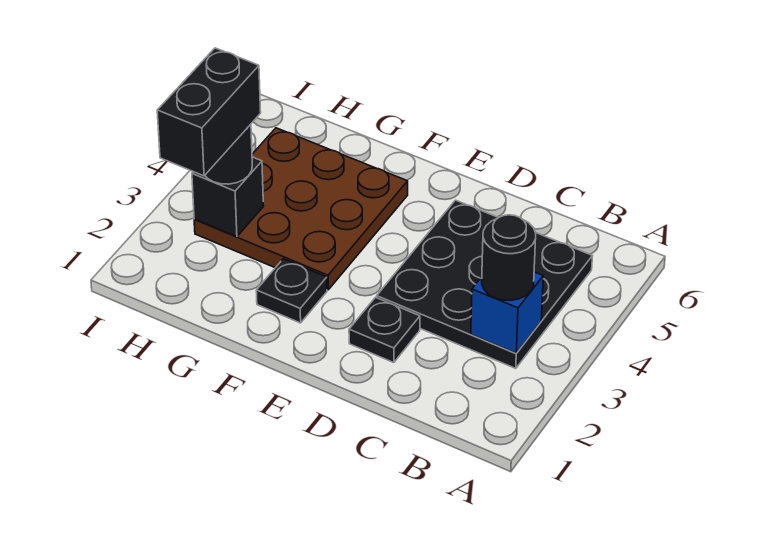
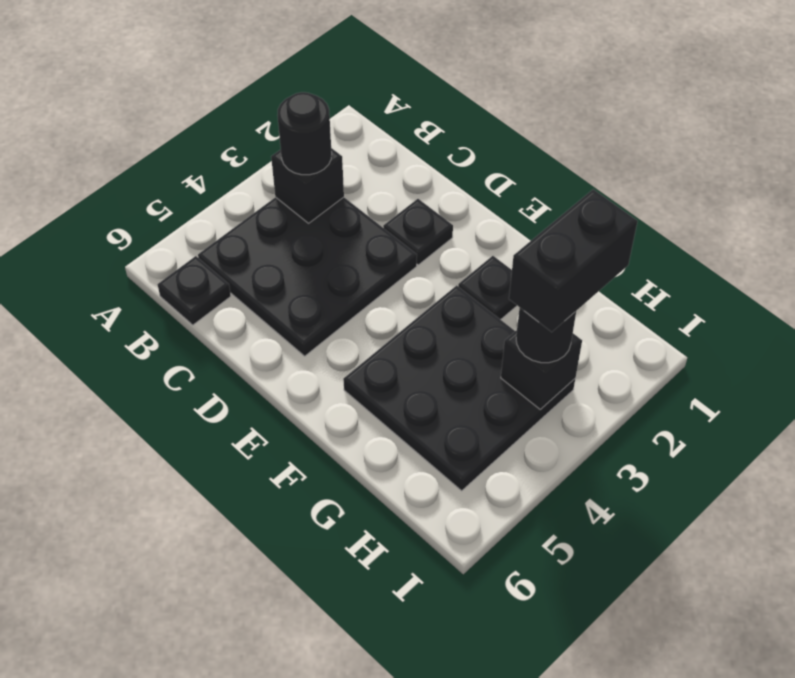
blue 1x1 brick [471,272,543,353] -> black 1x1 brick [271,148,344,223]
none -> black 1x1 plate [158,256,231,325]
brown 3x3 plate [194,128,408,290] -> black 3x3 plate [343,285,575,491]

